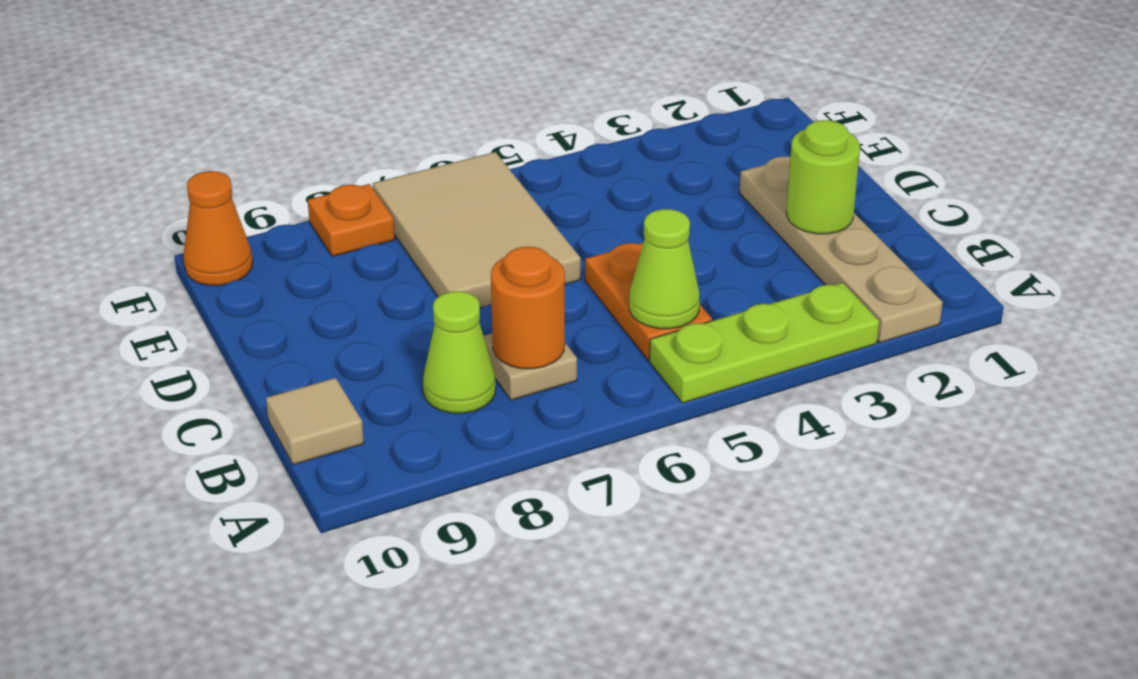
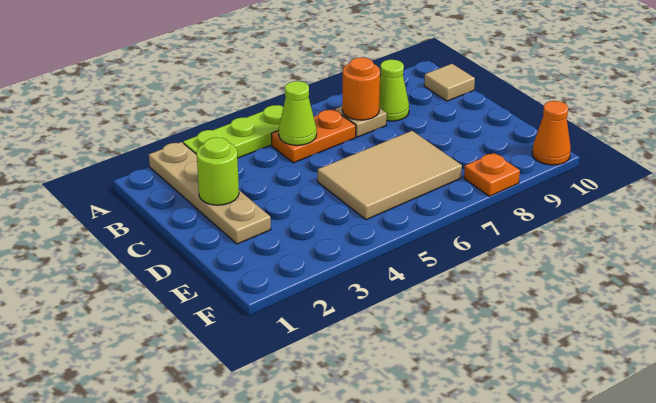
orange 1x2 plate [585,243,712,360] -> orange 1x2 plate turned to [272,109,356,163]
tan 2x3 tile [373,152,581,308] -> tan 2x3 tile turned to [318,131,462,220]

